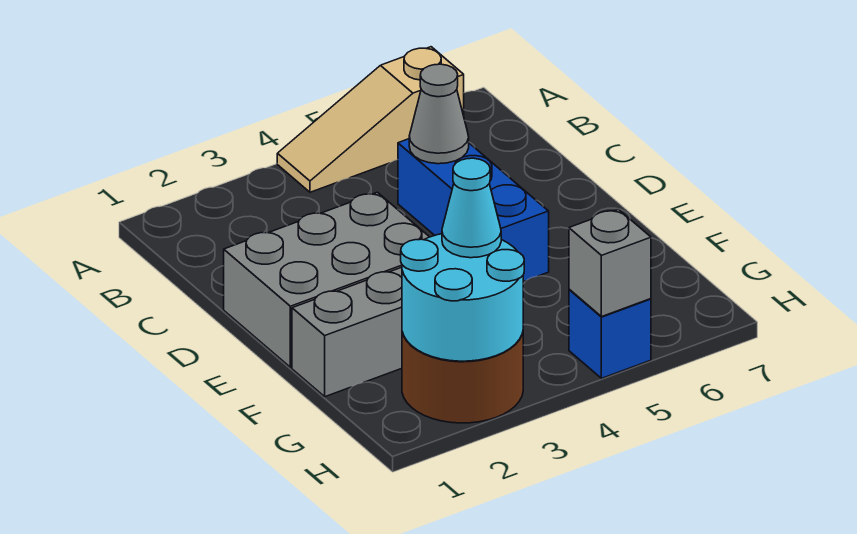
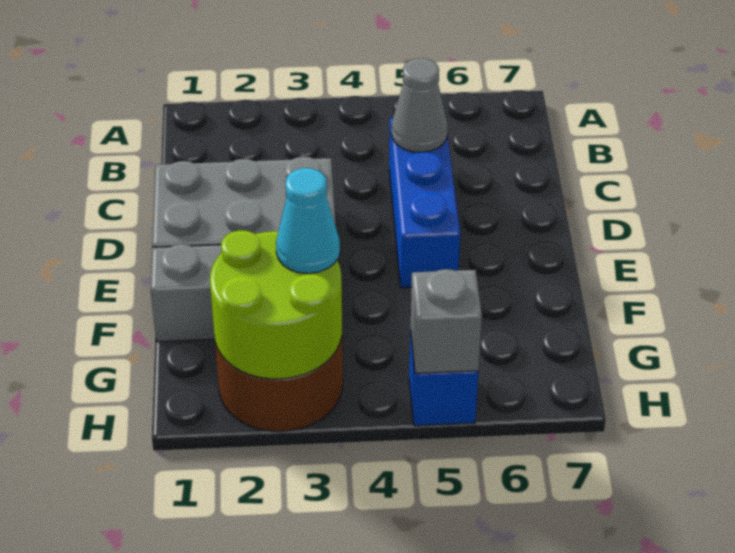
tan 1x3 slope [277,47,464,192] -> none
cyan 2x2 round brick [401,234,524,361] -> lime 2x2 round brick [210,230,342,379]

